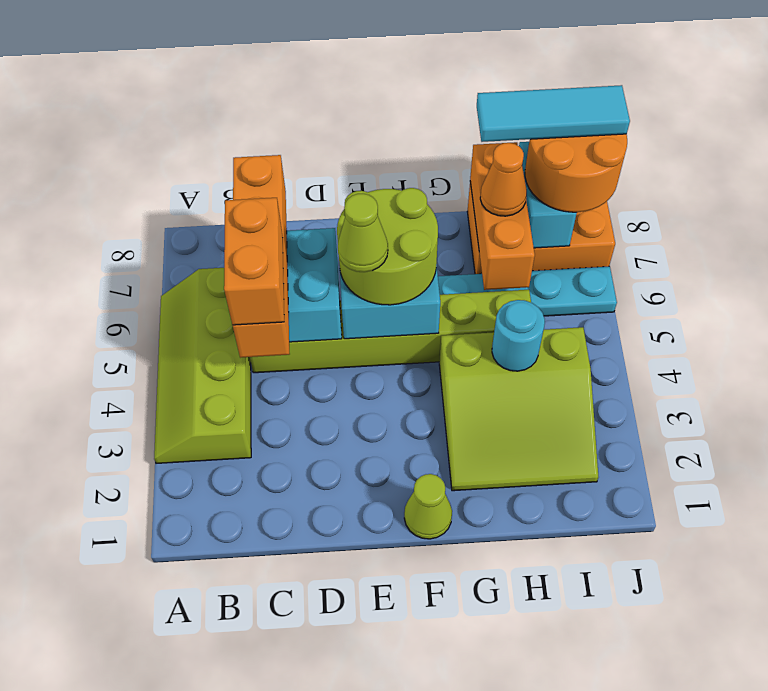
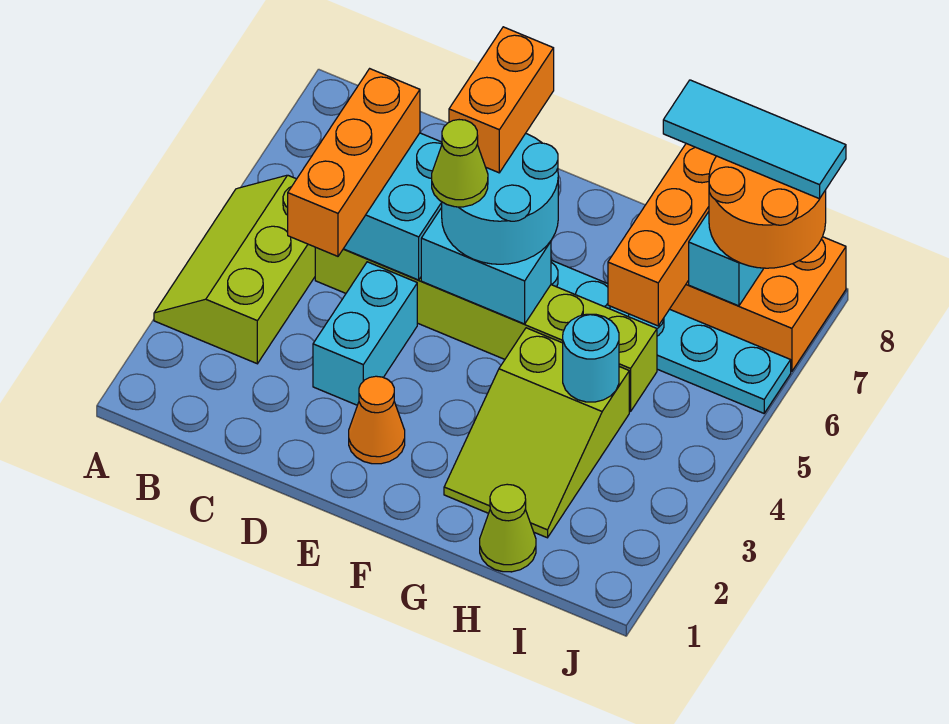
lime 2x4 slope [154,268,251,463] -> lime 2x3 slope [154,175,315,364]
orange 1x4 brick [233,155,289,358] -> orange 1x3 brick [288,69,420,256]
orange 1x2 brick [224,198,284,325] -> orange 1x2 brick moved to [449,27,554,173]
none -> cyan 1x2 brick [313,262,417,405]
lime 2x2 round brick [337,188,438,305] -> cyan 2x2 round brick [442,133,558,264]
lime 1x1 cone [404,474,452,539] -> lime 1x1 cone moved to [480,484,536,572]
lime 3x3 slope [439,327,598,491] -> lime 2x3 slope [444,328,629,538]
orange 1x1 cone [480,143,527,216] -> orange 1x1 cone moved to [349,376,405,464]

